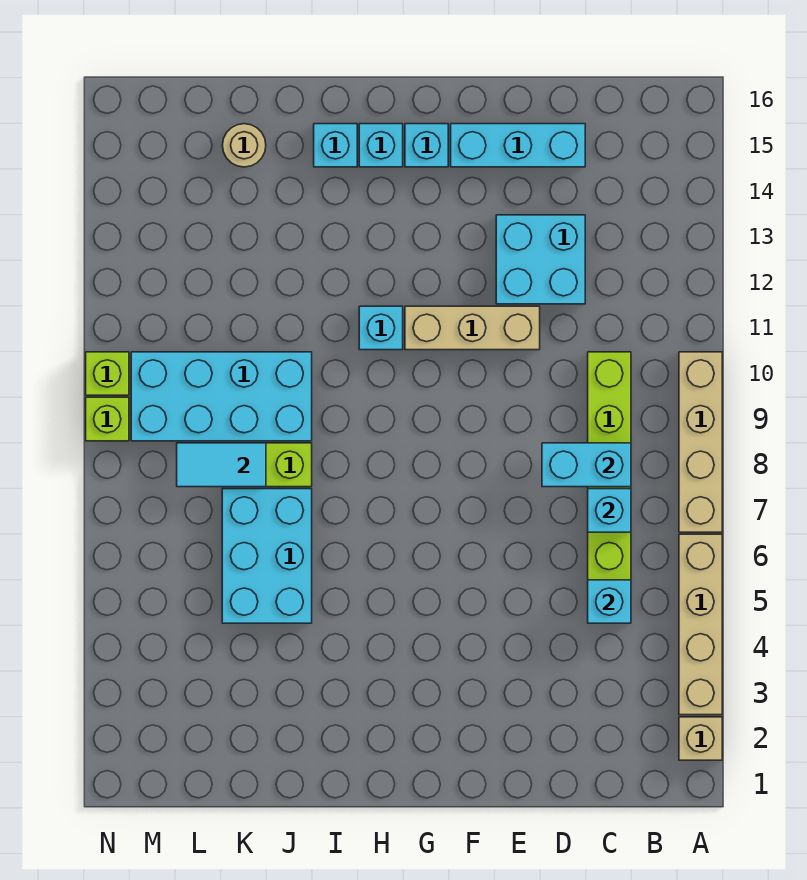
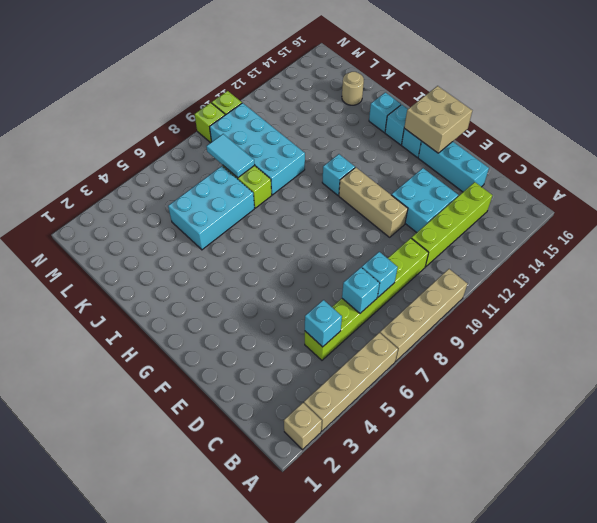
cyan 1x2 brick [542,443,631,487] -> cyan 1x1 brick [362,252,398,297]
none -> lime 1x4 brick [411,182,492,267]
none -> tan 2x2 brick [404,86,472,153]

